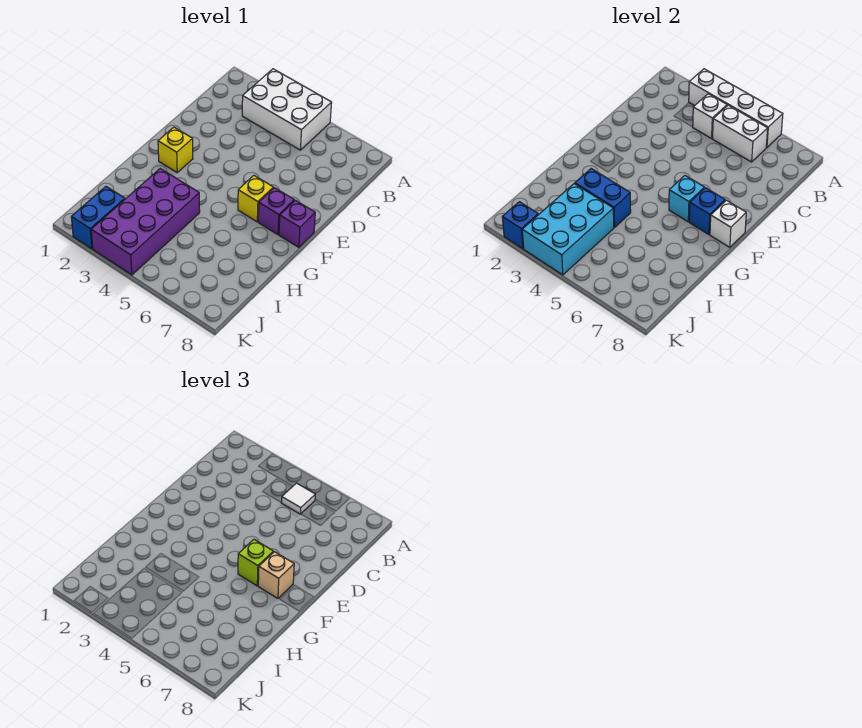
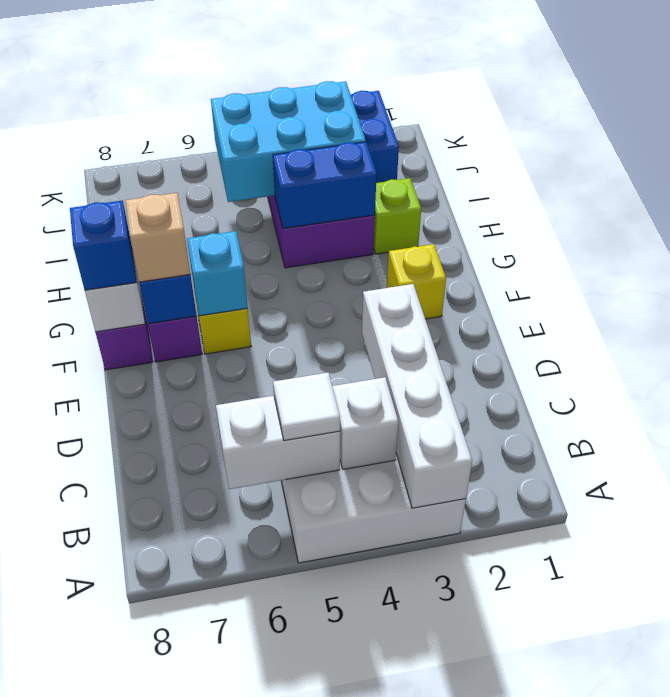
white 1x4 brick [689,69,783,148] -> white 1x4 brick turned to [362,284,472,508]
lime 1x1 brick [238,540,273,586] -> lime 1x1 brick moved to [374,178,421,254]
cyan 2x3 brick [522,184,614,275] -> cyan 2x3 brick turned to [211,81,366,202]
blue 1x1 brick [502,202,538,249] -> blue 1x1 brick moved to [70,201,137,290]

